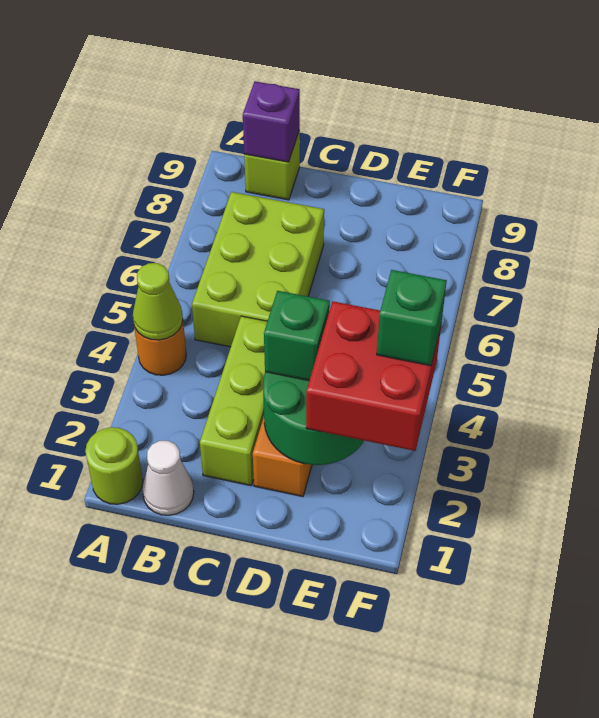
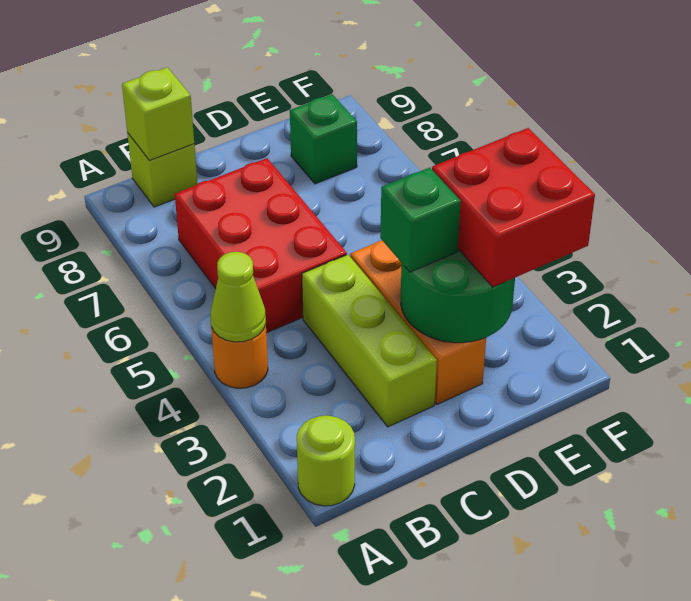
white 1x1 cone [142,441,194,515] -> none
lime 2x3 brick [192,192,324,347] -> red 2x3 brick [175,158,347,333]
purple 1x1 brick [243,81,300,162] -> lime 1x1 brick [122,67,194,160]
green 1x1 brick [377,270,447,366] -> green 1x1 brick moved to [290,94,357,184]

